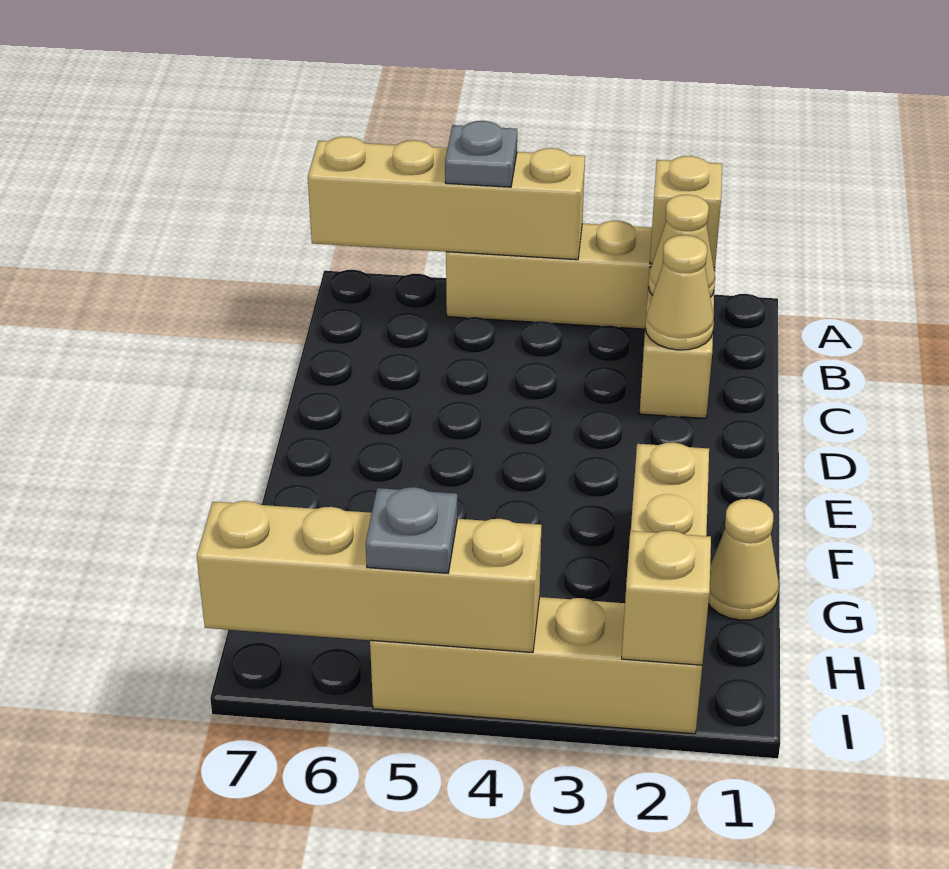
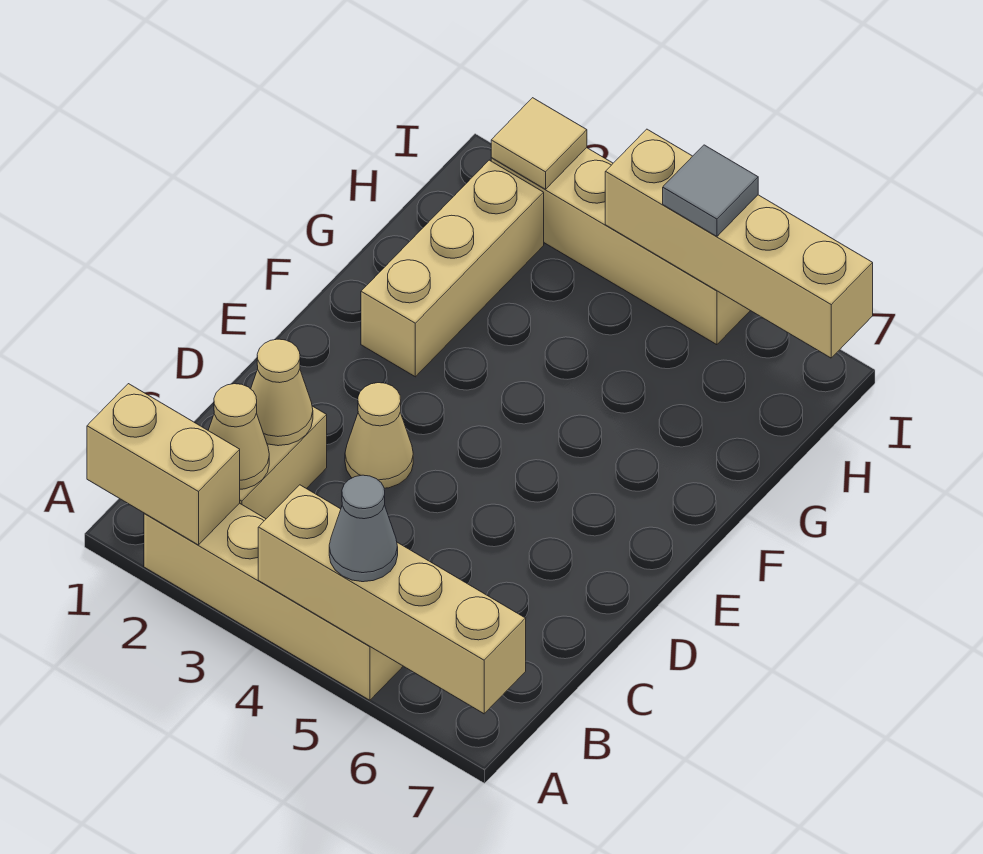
tan 1x1 brick [650,156,722,268] -> tan 1x2 brick [87,384,240,545]
grey 1x1 plate [445,121,517,187] -> grey 1x1 cone [329,475,398,582]
tan 1x1 cone [708,499,779,620] -> tan 1x1 cone moved to [345,383,413,488]
tan 1x1 brick [622,531,711,665] -> tan 1x1 tile [491,98,587,189]
grey 1x1 plate [366,487,458,573] -> grey 1x1 tile [663,145,758,236]

